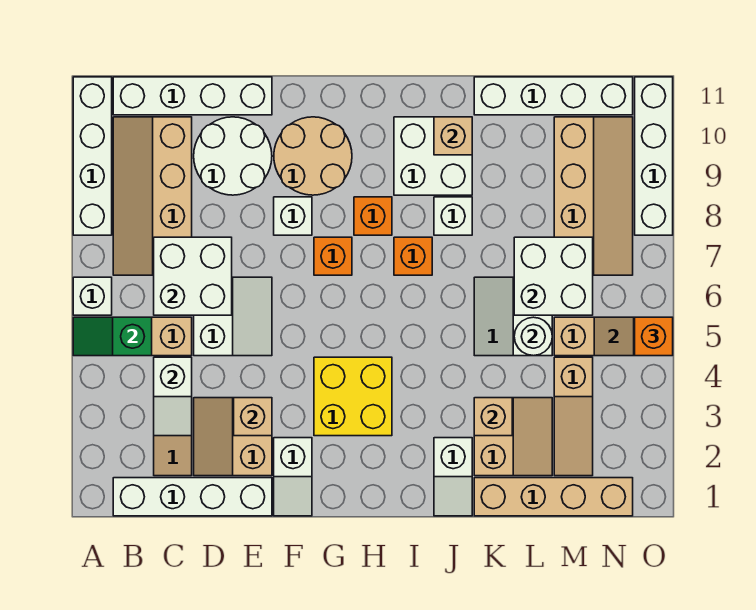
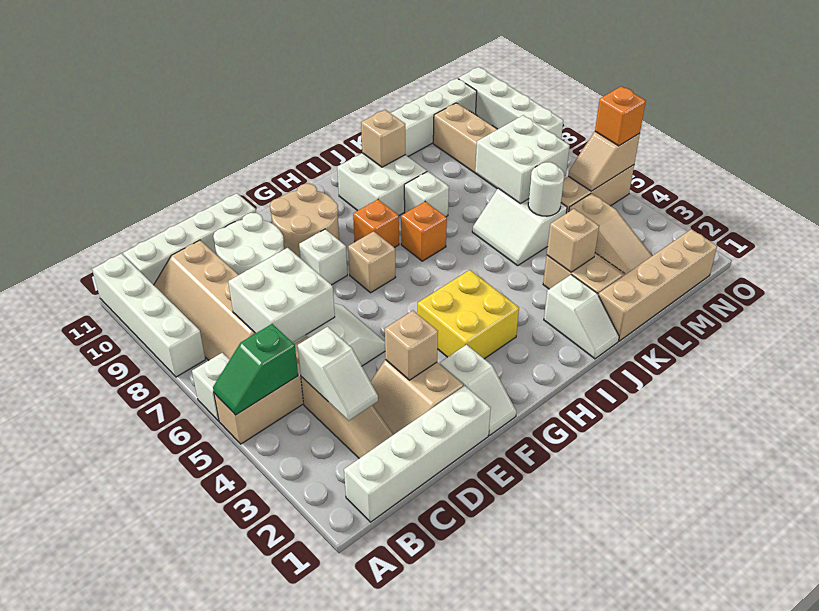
orange 1x1 brick [314,237,352,275] -> tan 1x1 brick [348,231,395,293]

